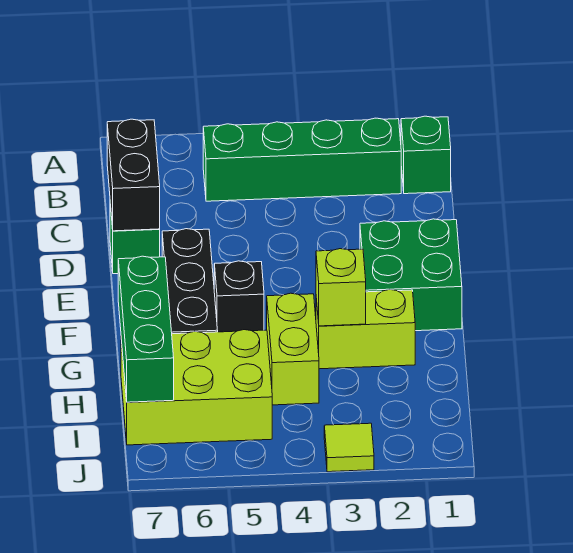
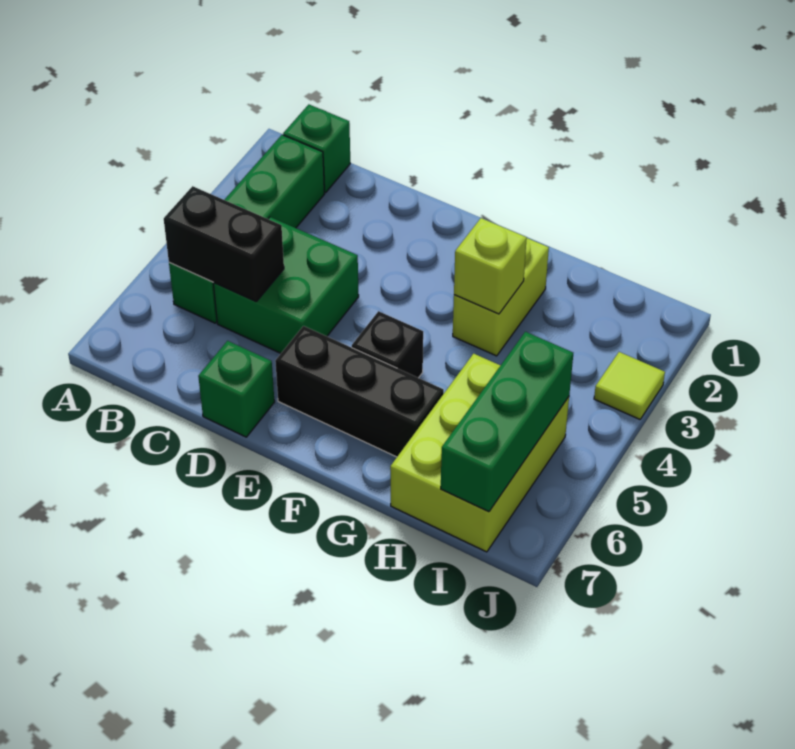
black 1x2 brick [107,119,160,231] -> black 1x2 brick moved to [164,186,284,302]
green 2x2 brick [360,219,462,331] -> green 2x2 brick moved to [213,217,359,353]
lime 1x2 brick [267,293,319,405] -> none
green 1x3 brick [118,256,174,402] -> green 1x3 brick turned to [441,332,573,512]

